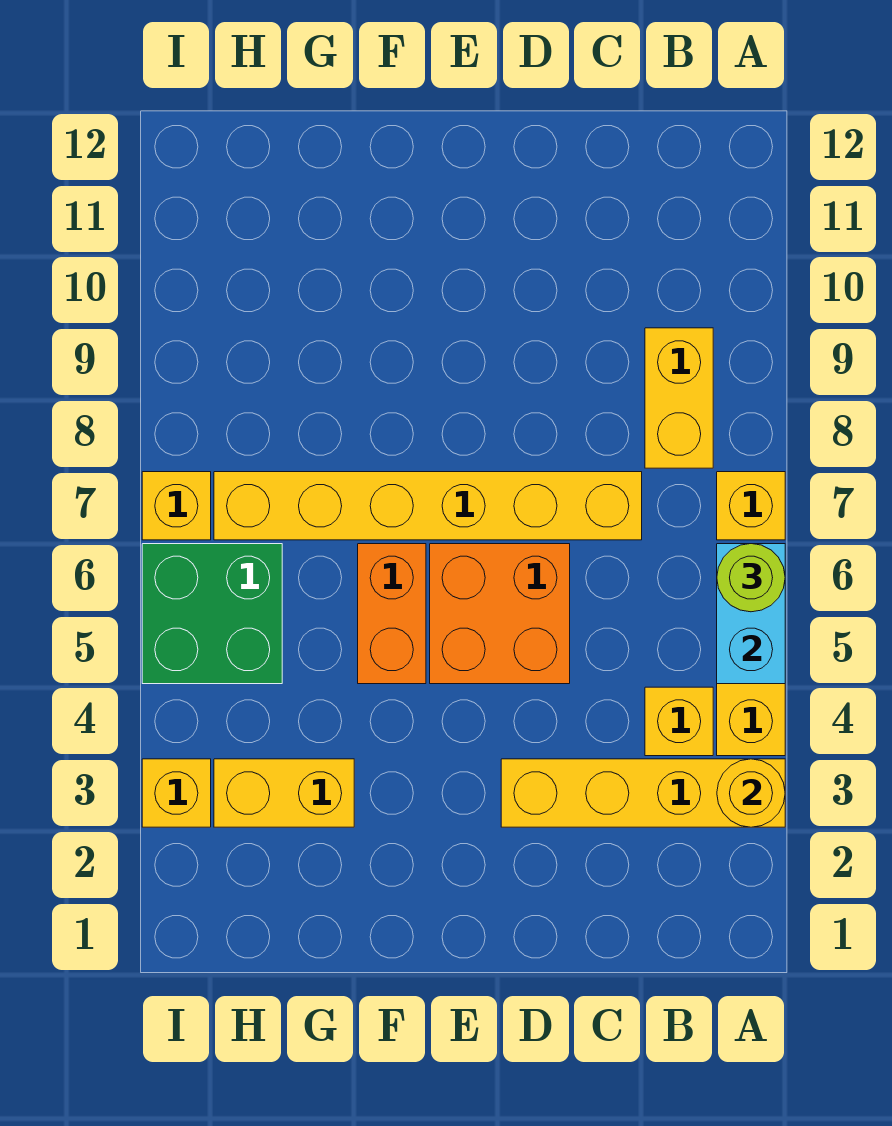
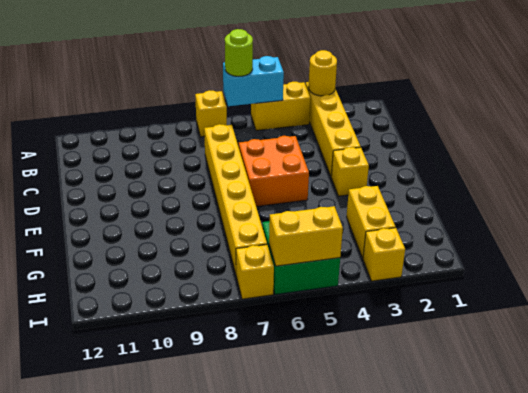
yellow 1x1 brick [645,687,713,756] -> yellow 1x1 brick moved to [331,147,369,196]
yellow 1x2 brick [645,328,713,468] -> yellow 1x2 brick moved to [269,206,343,266]
orange 1x2 brick [358,544,426,684] -> none

